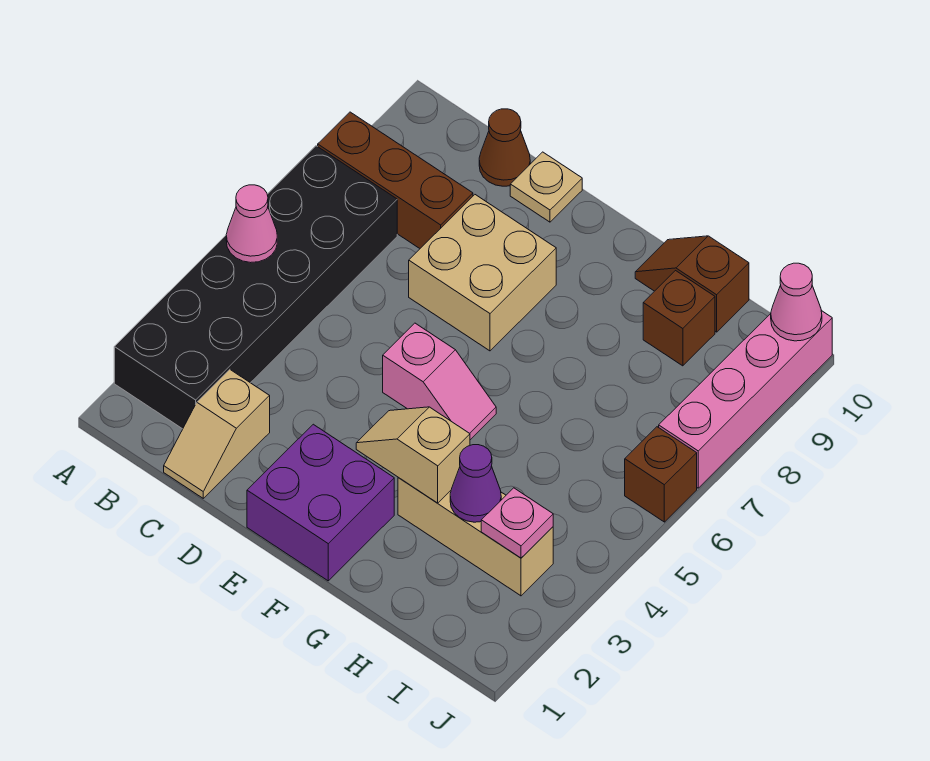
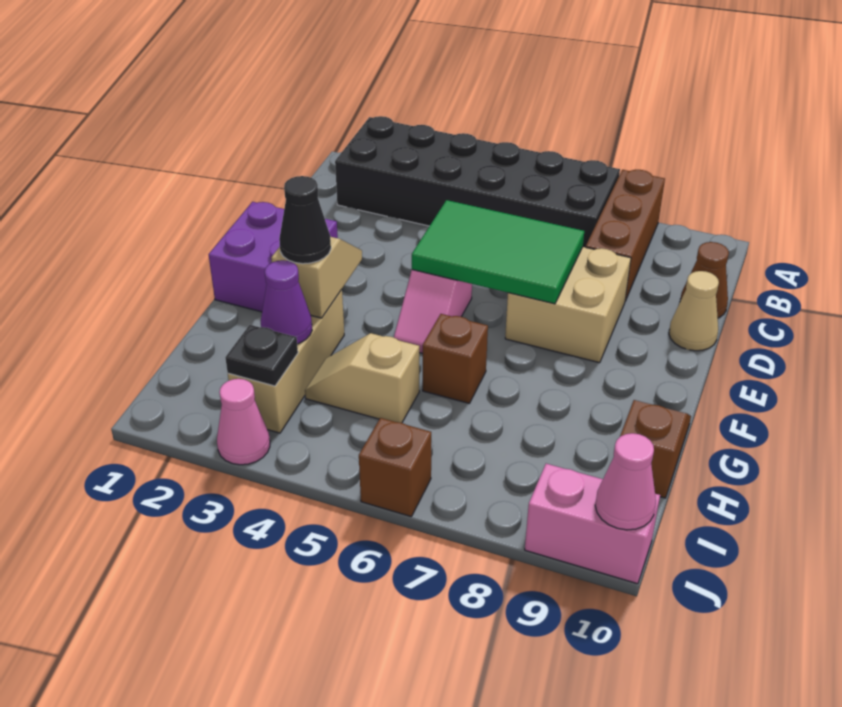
pink 1x1 cone [226,185,277,263] -> pink 1x1 cone moved to [217,379,270,465]
tan 1x2 slope [164,370,270,498] -> tan 1x2 slope moved to [305,333,419,423]
none -> green 2x3 tile [412,200,584,304]
tan 1x1 plate [510,152,582,222] -> tan 1x1 cone [669,271,719,351]
none -> black 1x1 cone [279,176,331,264]
brown 1x1 brick [643,271,715,366] -> brown 1x1 brick moved to [423,314,488,403]
pink 1x1 plate [481,488,553,558] -> black 1x1 plate [225,325,298,386]
pink 1x4 brick [659,311,832,488] -> pink 1x2 brick [525,464,660,584]

